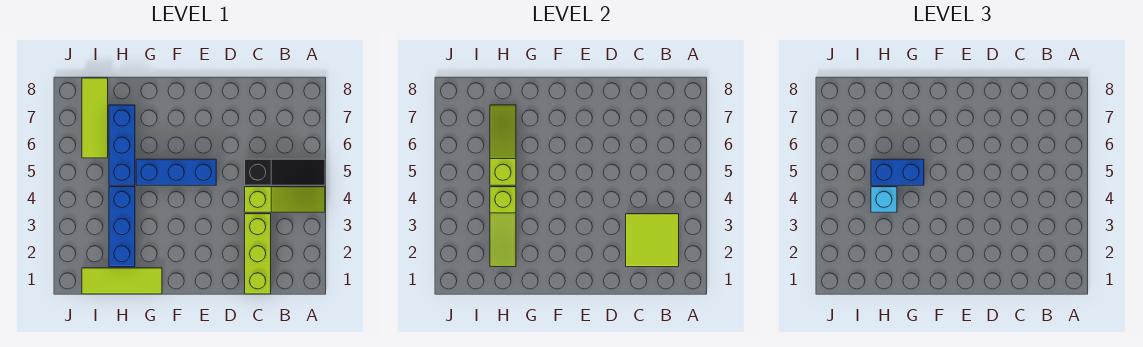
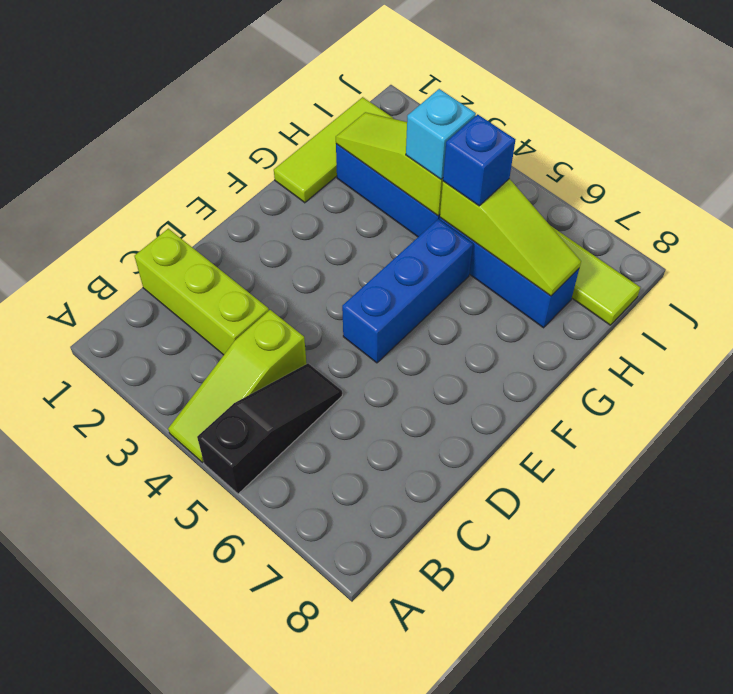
black 1x3 slope [245,159,325,185] -> black 1x3 slope turned to [197,364,342,494]
lime 2x2 tile [626,214,679,267] -> none
blue 1x2 brick [871,159,924,185] -> blue 1x1 brick [443,114,515,206]

